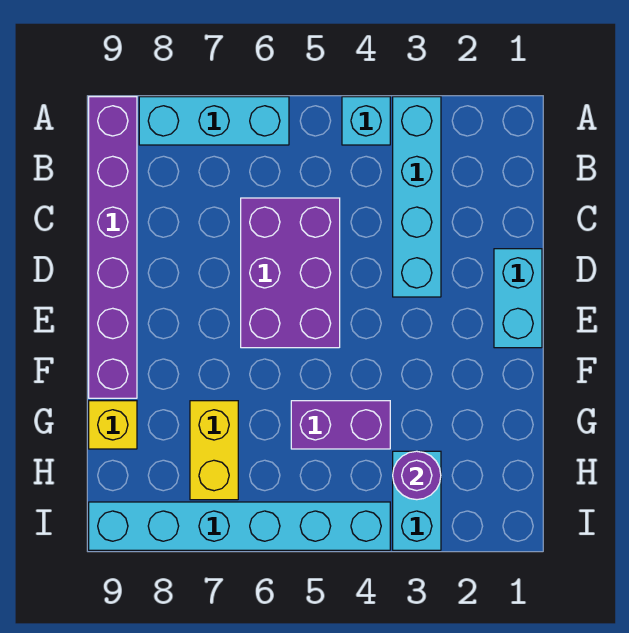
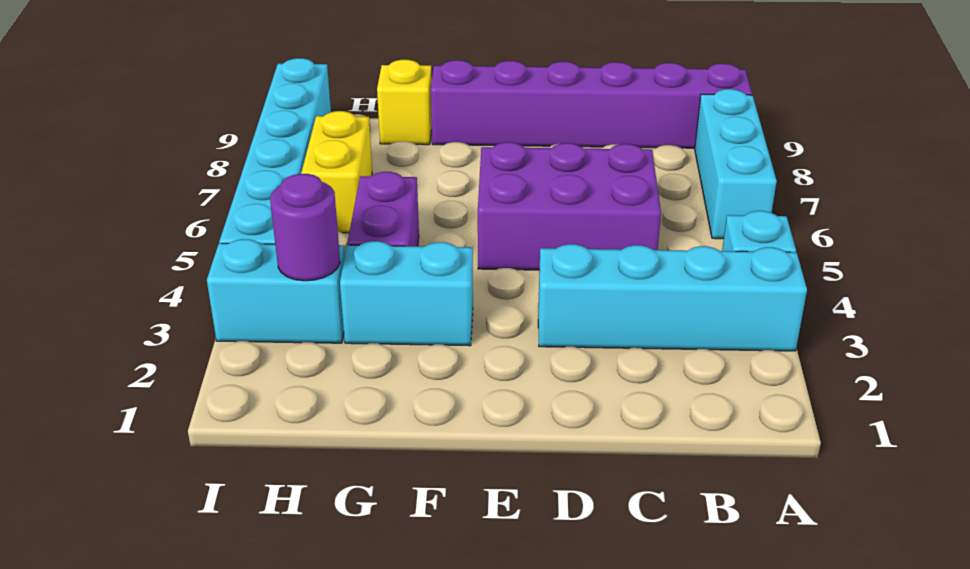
cyan 1x2 brick [494,249,542,348] -> cyan 1x2 brick moved to [340,241,473,346]
yellow 1x2 brick [190,401,238,500] -> yellow 1x2 brick turned to [301,111,372,233]

